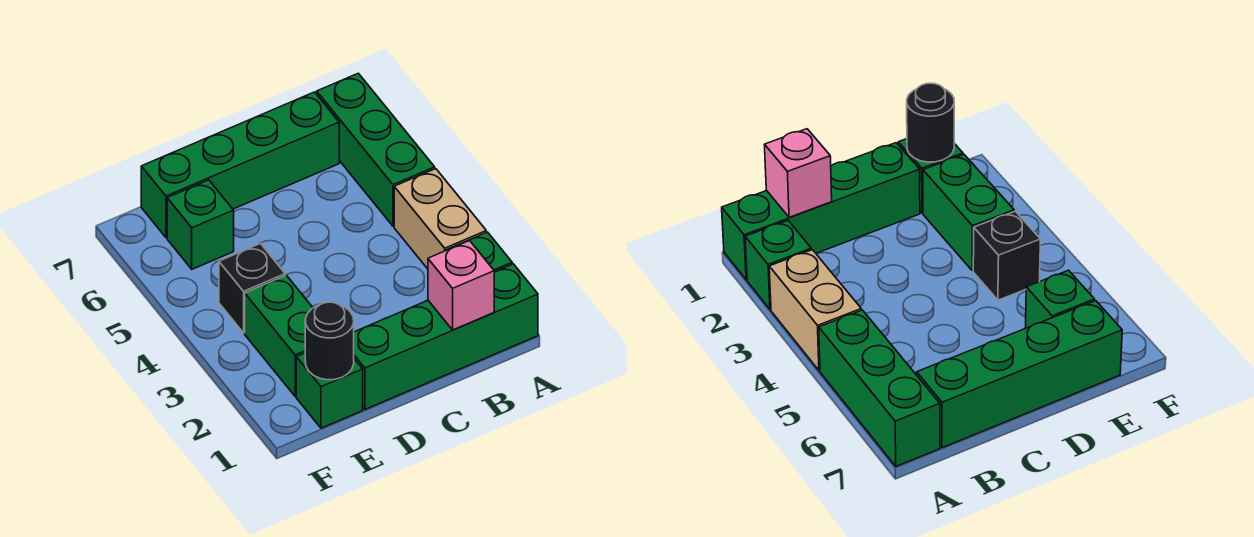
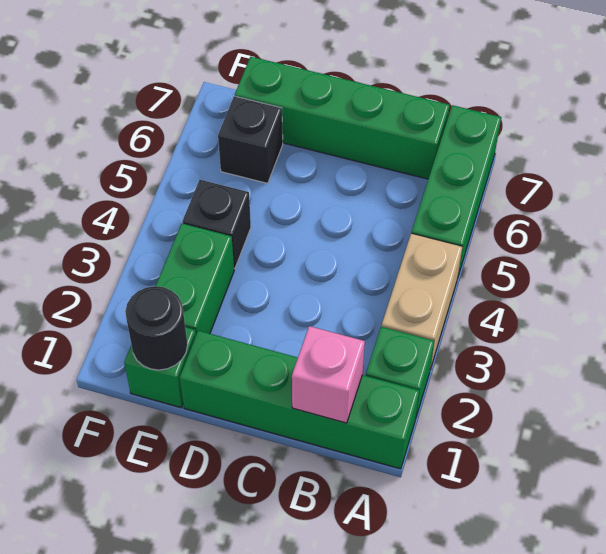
green 1x1 brick [167,180,234,269] -> black 1x1 brick [218,96,283,183]

